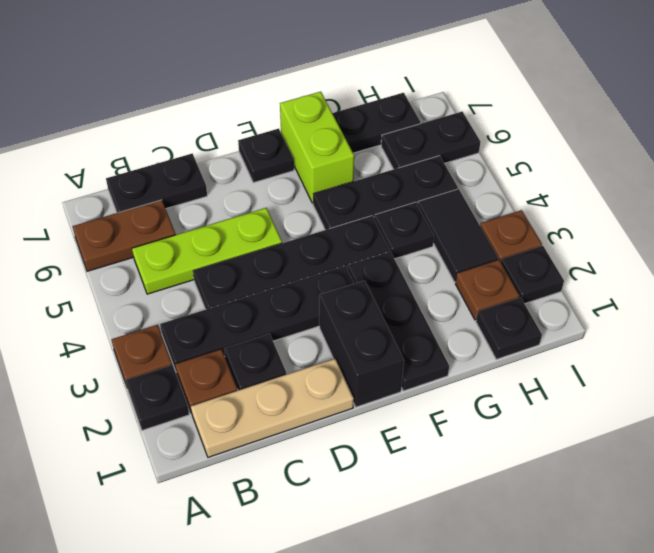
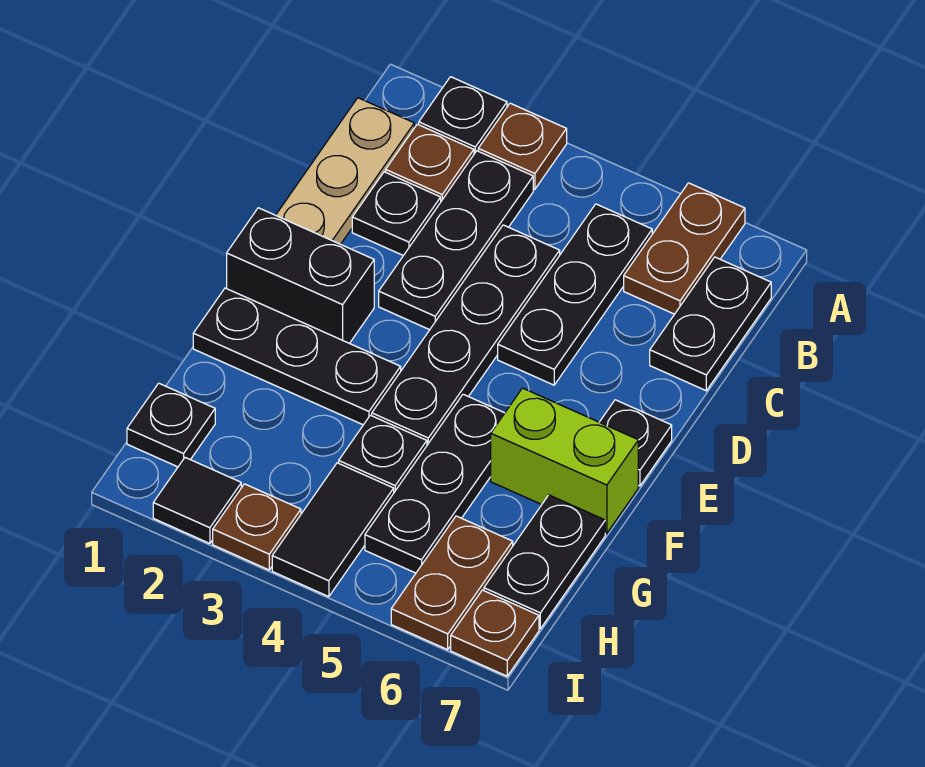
black 1x4 plate [160,266,354,371] -> black 1x3 plate [379,151,533,330]
lime 1x3 plate [132,208,282,294] -> black 1x3 plate [498,204,652,385]
brown 1x1 plate [456,260,520,320] -> brown 1x1 plate moved to [451,590,539,676]
black 1x2 tile [418,189,498,282] -> black 1x2 tile turned to [272,463,394,597]
black 1x2 plate [381,112,480,169] -> brown 1x2 plate [391,516,513,650]
black 1x1 plate [501,246,564,304] -> black 1x1 tile [153,458,241,543]

